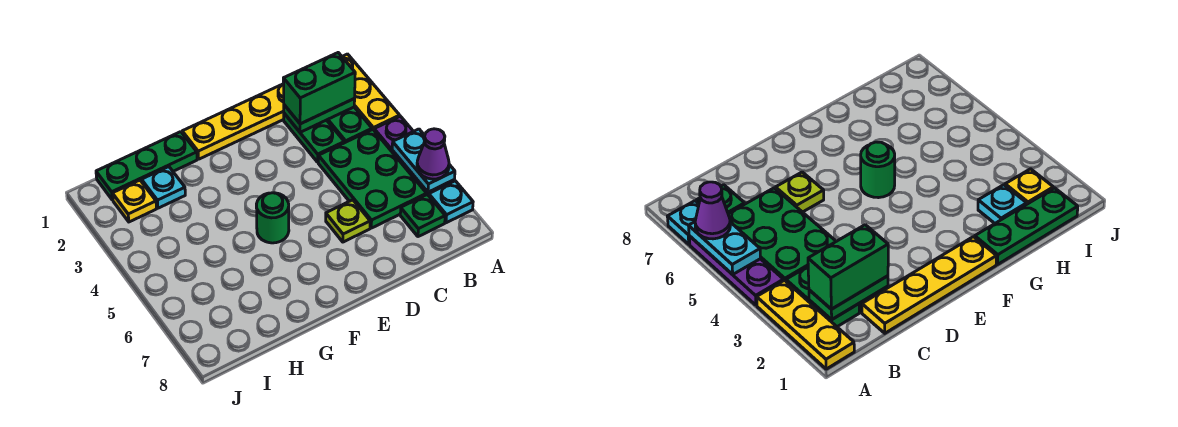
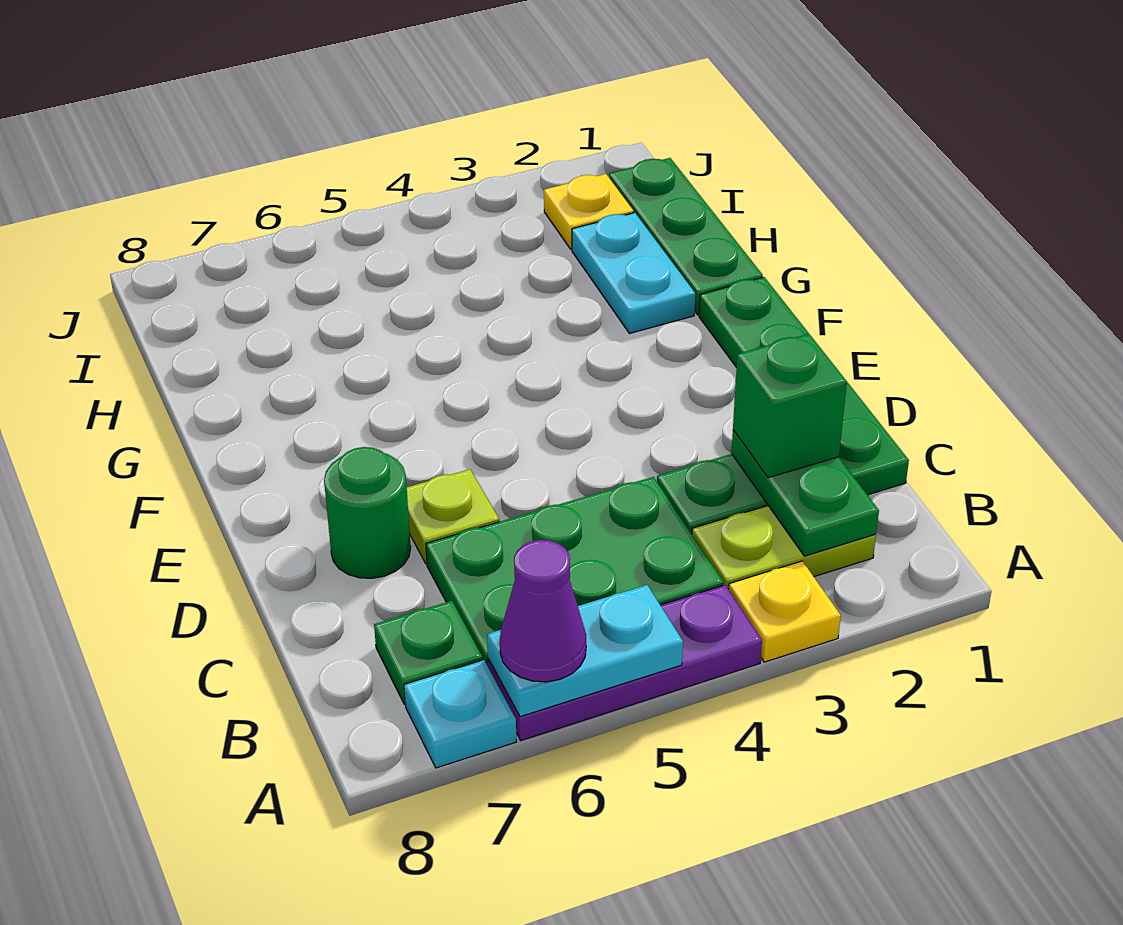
yellow 1x3 plate [342,54,400,130] -> yellow 1x1 plate [729,561,841,662]
green 1x2 plate [327,107,372,143] -> lime 1x2 plate [692,506,876,589]
green 1x2 brick [283,53,355,124] -> green 1x1 brick [733,334,847,478]
yellow 1x4 plate [182,84,284,159] -> green 1x4 plate [699,277,909,495]
green 1x1 round brick [256,193,289,243] -> green 1x1 round brick moved to [324,447,411,578]
cyan 1x1 plate [142,167,185,208] -> cyan 1x2 plate [572,213,695,334]

